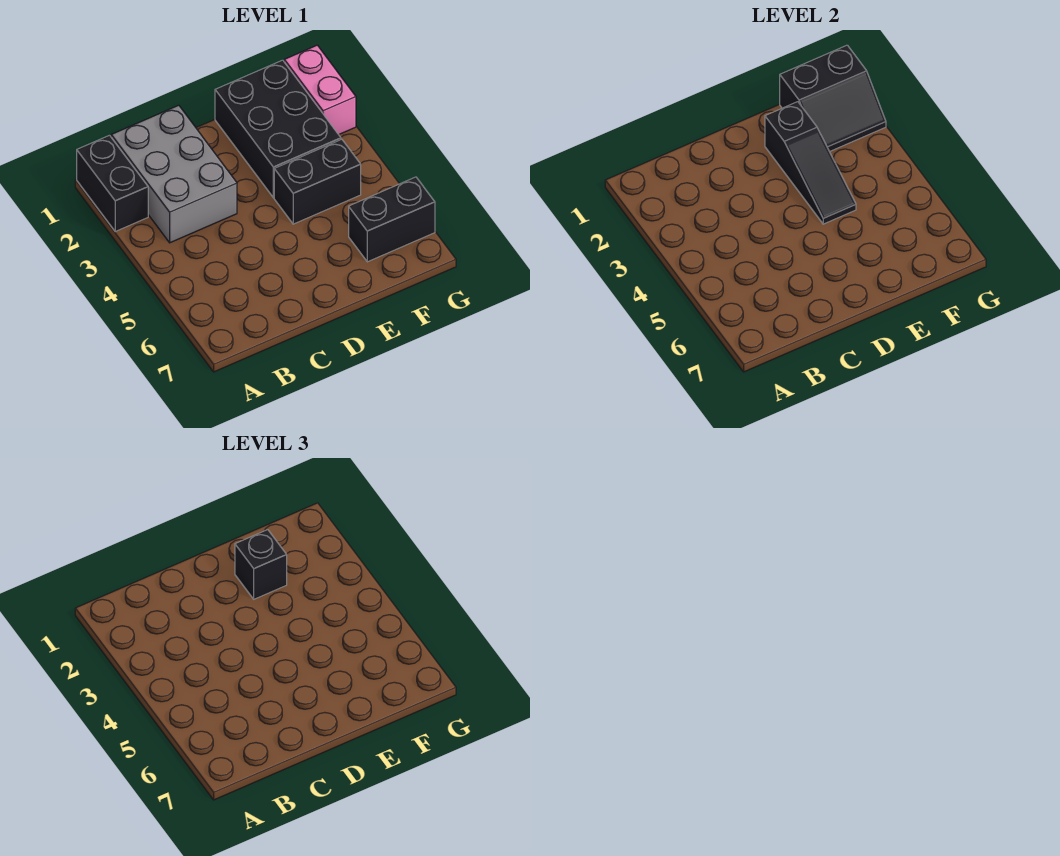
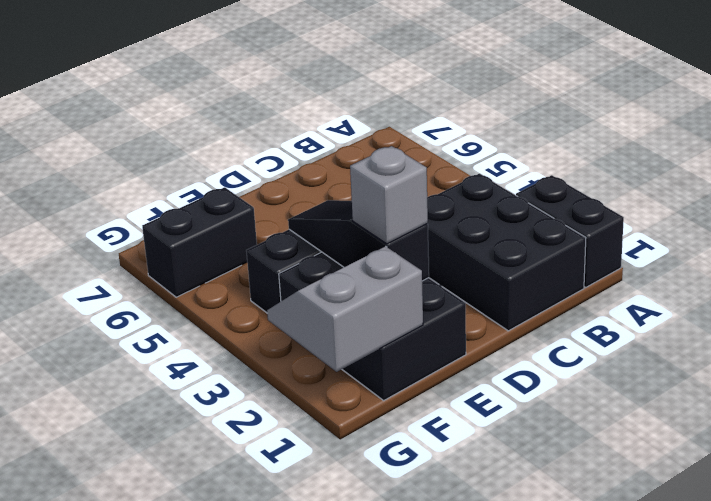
grey 2x3 brick [111,105,237,243] -> black 2x3 brick [427,174,586,331]
black 1x1 brick [235,530,287,599] -> grey 1x1 brick [350,146,428,244]
black 2x2 slope [780,45,886,152] -> grey 2x2 slope [267,246,423,372]
pink 1x2 brick [284,45,356,135] -> none

